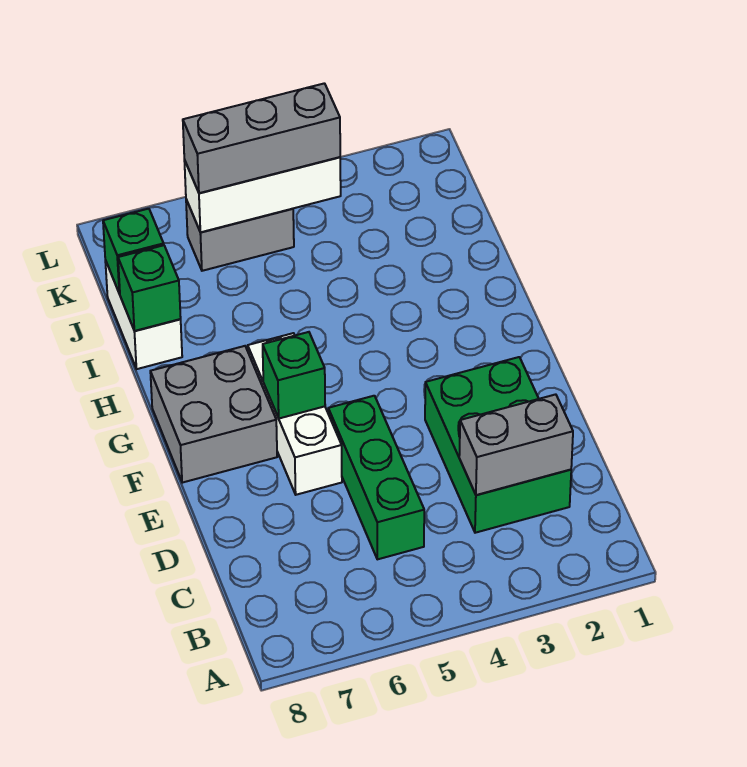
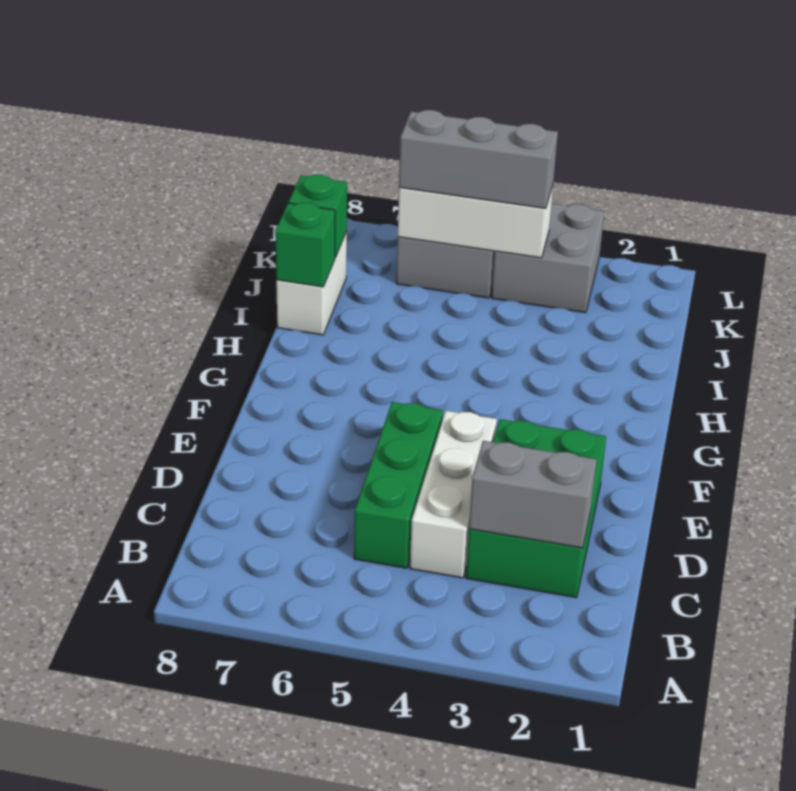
white 1x3 brick [248,333,342,495] -> white 1x3 brick moved to [410,411,497,578]
green 1x1 brick [263,332,325,418] -> none
grey 2x2 brick [150,346,277,483] -> grey 2x2 brick moved to [492,204,604,313]

